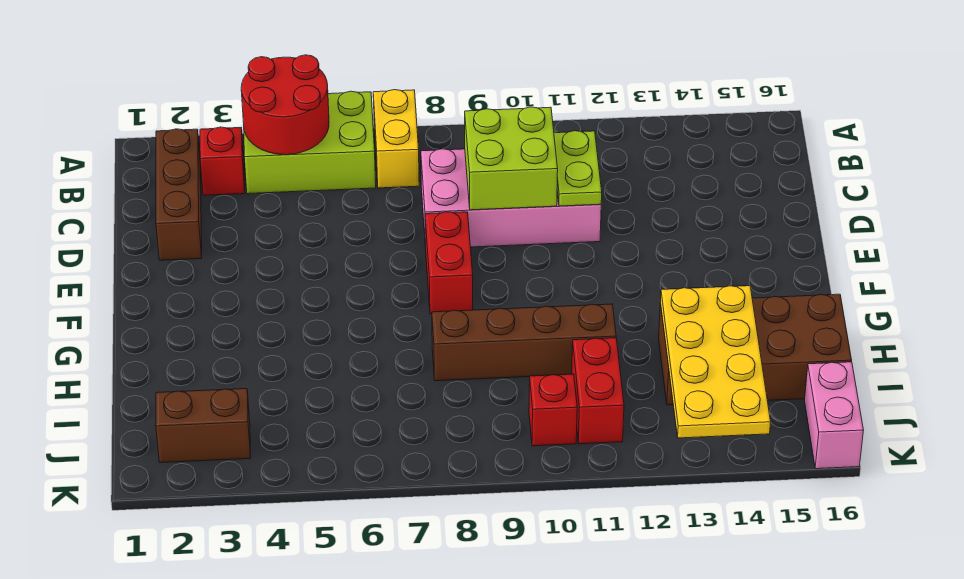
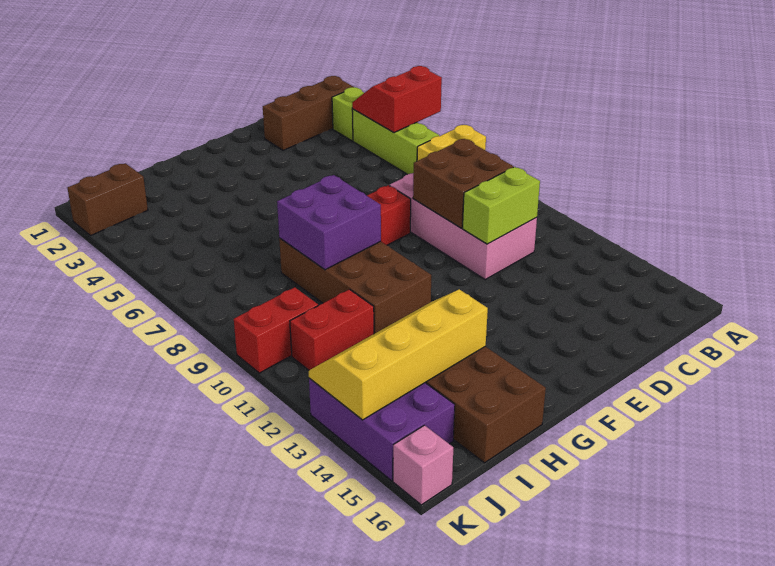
lime 2x3 brick [244,91,376,194] -> lime 1x3 brick [352,109,439,174]
red 2x2 round brick [241,55,329,155] -> red 2x2 slope [352,66,442,133]
red 1x1 brick [200,127,245,195] -> lime 1x1 brick [332,87,364,141]
lime 2x2 brick [465,107,558,210] -> brown 2x2 brick [413,139,514,228]
lime 1x2 plate [554,131,602,206] -> lime 1x2 brick [463,167,540,244]
none -> purple 2x2 brick [277,175,381,270]
brown 1x4 brick [432,304,616,381] -> brown 2x4 brick [279,238,431,334]
yellow 2x4 plate [660,286,771,438] -> yellow 2x4 slope [309,289,488,420]
brown 1x2 brick [156,389,251,463] -> brown 1x2 brick turned to [67,163,148,235]
red 1x1 brick [529,374,577,446] -> red 1x2 brick [234,287,318,373]
none -> purple 2x3 brick [309,378,455,481]
pink 1x2 brick [804,362,863,469] -> pink 1x1 brick [393,425,453,505]

